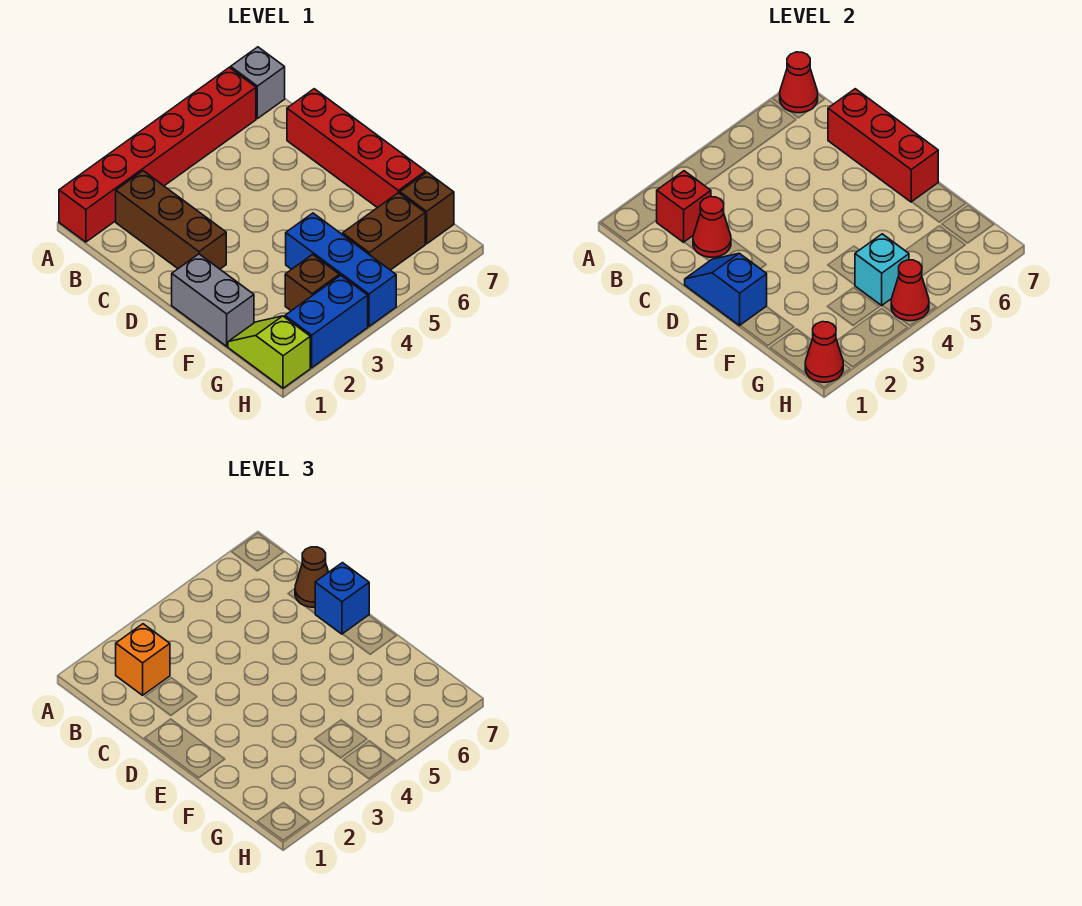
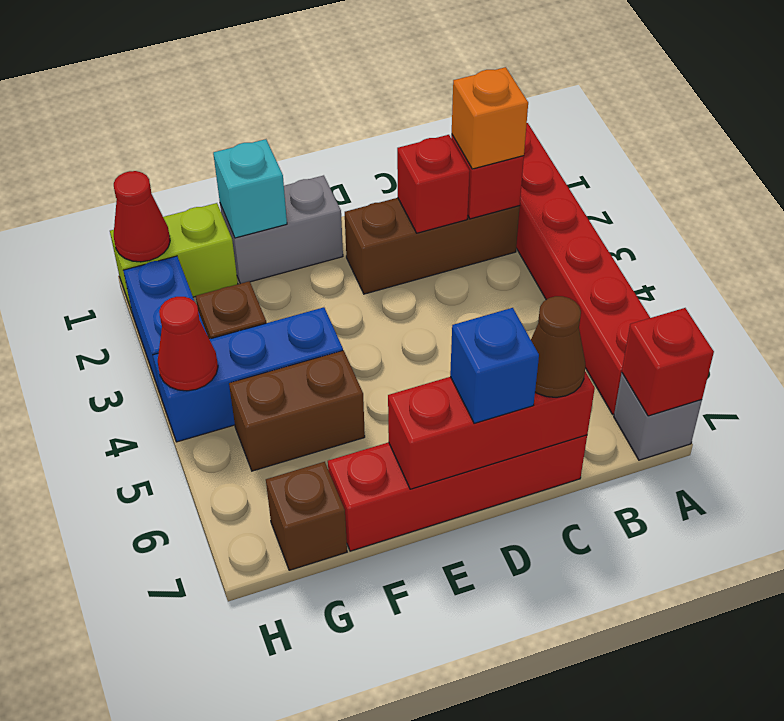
red 1x1 cone [780,52,818,113] -> red 1x1 brick [622,308,714,416]
red 1x1 cone [693,197,731,257] -> red 1x1 brick [397,135,470,233]
blue 1x2 slope [685,253,767,326] -> none
lime 1x2 slope [228,316,310,388] -> lime 1x2 brick [110,203,238,311]
cyan 1x1 brick [855,234,909,306] -> cyan 1x1 brick moved to [213,139,287,238]
brown 1x2 brick [343,193,425,270] -> brown 1x2 brick turned to [229,350,365,471]

